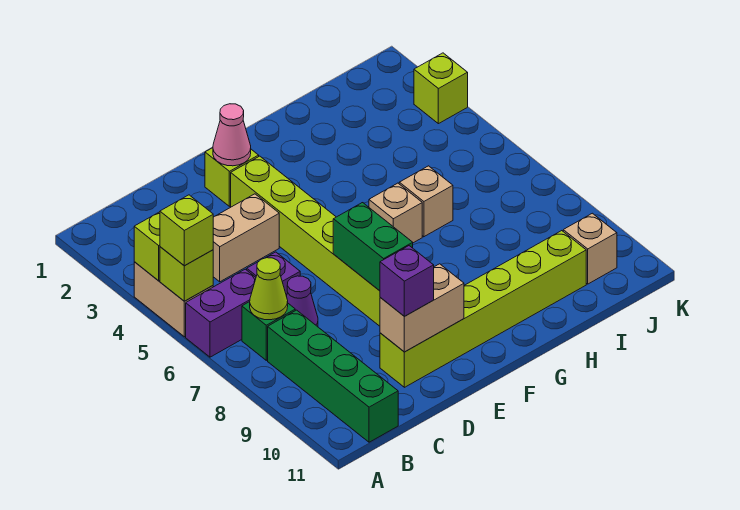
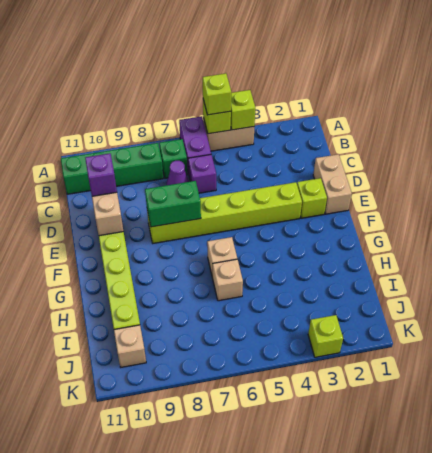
lime 1x1 cone [250,258,288,320] -> none
tan 1x2 brick [213,194,279,282] -> tan 1x2 brick moved to [313,154,352,214]
pink 1x1 cone [213,104,251,166] -> none

